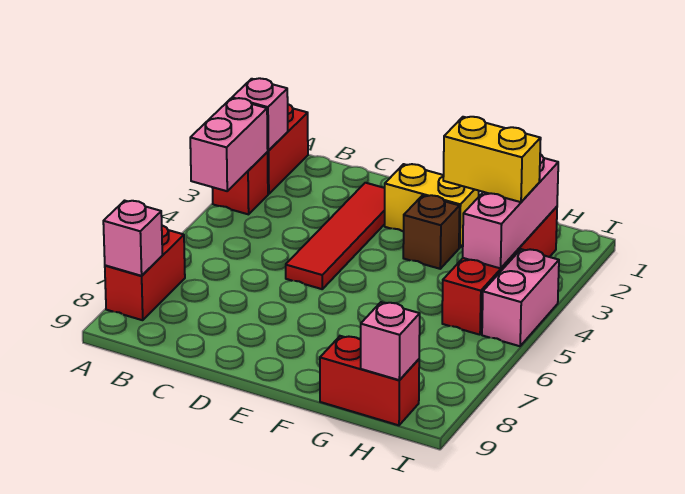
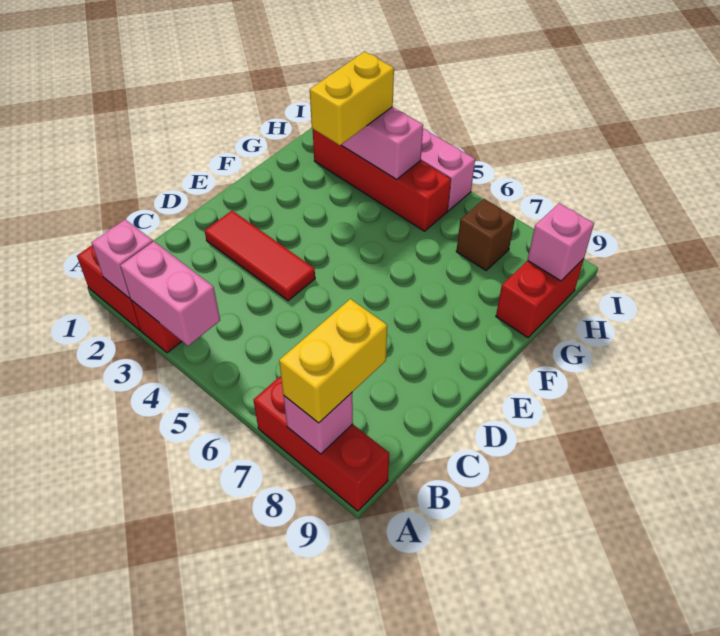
red 1x2 brick [105,226,185,320] -> red 1x3 brick [253,376,389,511]
red 1x4 tile [286,183,385,289] -> red 1x3 tile [205,211,315,301]
yellow 1x2 brick [385,164,479,248] -> yellow 1x2 brick moved to [279,299,387,423]
brown 1x1 brick [403,195,460,269] -> brown 1x1 brick moved to [456,199,515,270]

